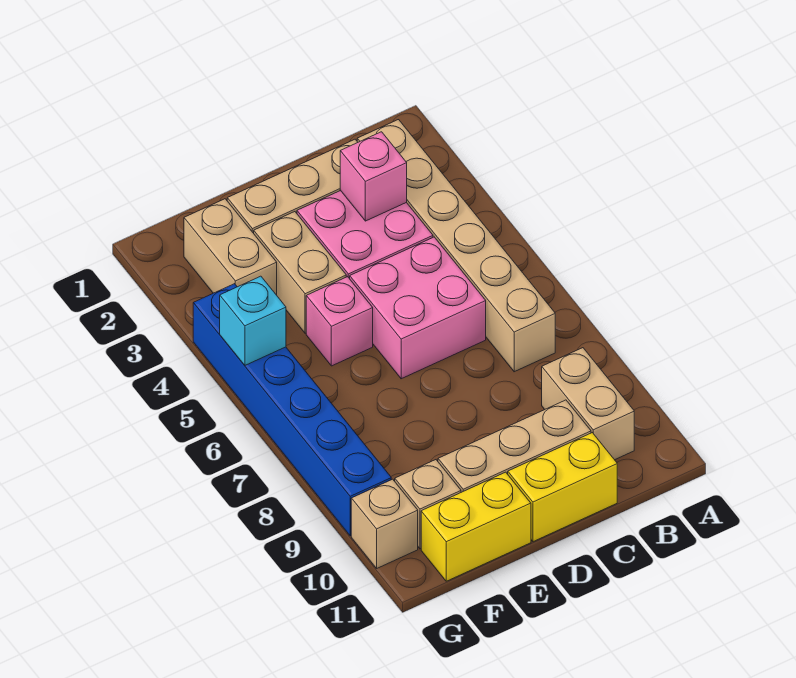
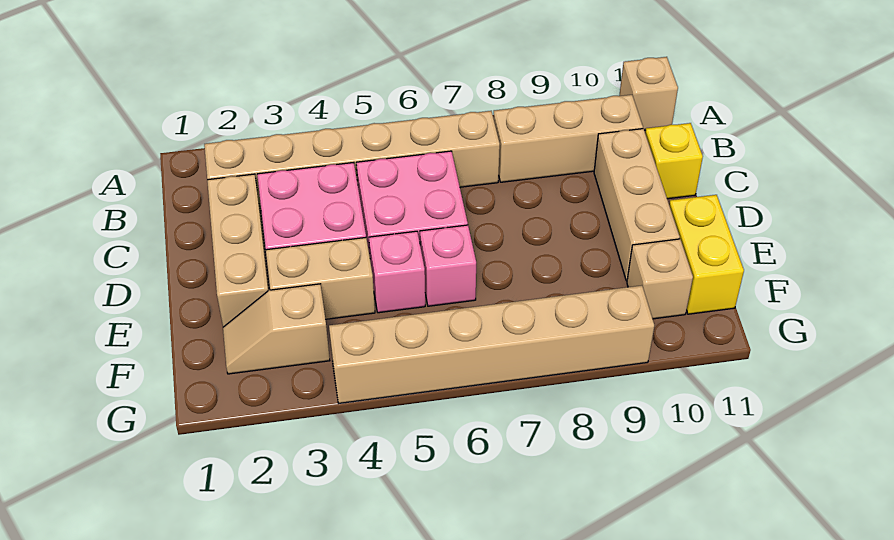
tan 1x2 brick [542,348,634,460] -> tan 1x3 brick [494,95,643,182]
pink 1x1 brick [340,132,407,221] -> pink 1x1 brick moved to [420,225,476,306]
yellow 1x2 brick [508,433,617,542] -> yellow 1x1 brick [645,123,703,199]
tan 1x2 brick [184,199,277,295] -> tan 1x2 slope [223,284,330,374]
blue 1x6 brick [193,284,391,536] -> tan 1x6 brick [329,285,654,403]
cyan 1x1 brick [220,276,286,365] -> none
tan 1x1 brick [351,479,418,568] -> tan 1x1 brick moved to [619,57,678,130]

